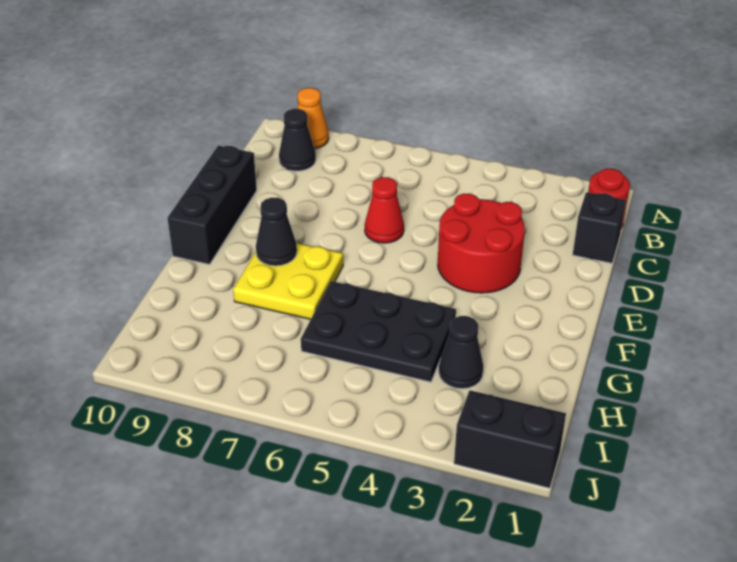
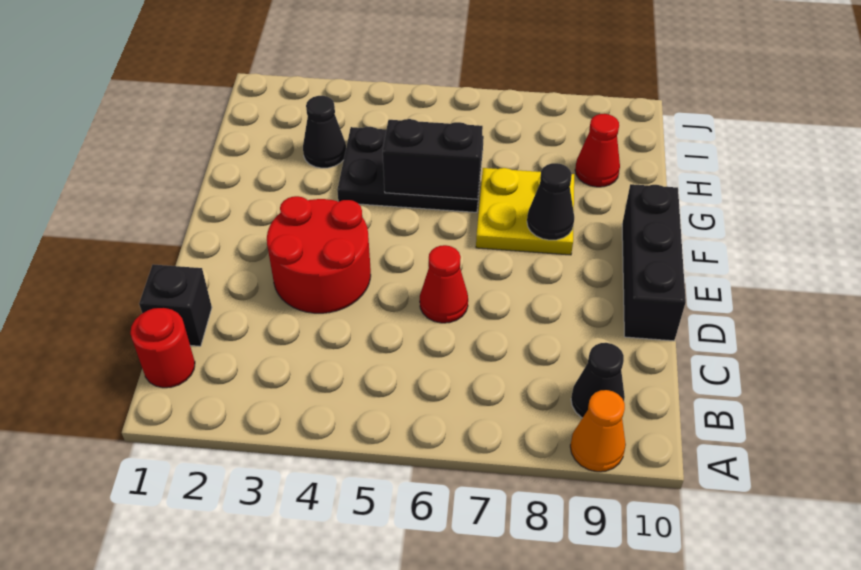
none -> red 1x1 cone [575,114,620,187]
black 1x2 brick [454,390,566,488] -> black 1x2 brick moved to [383,119,483,199]

